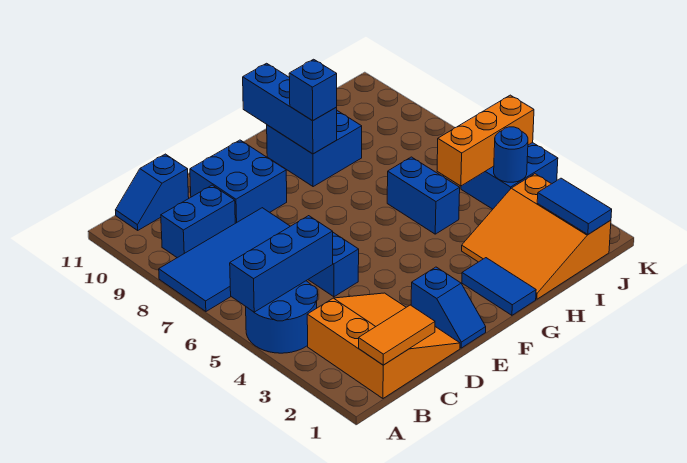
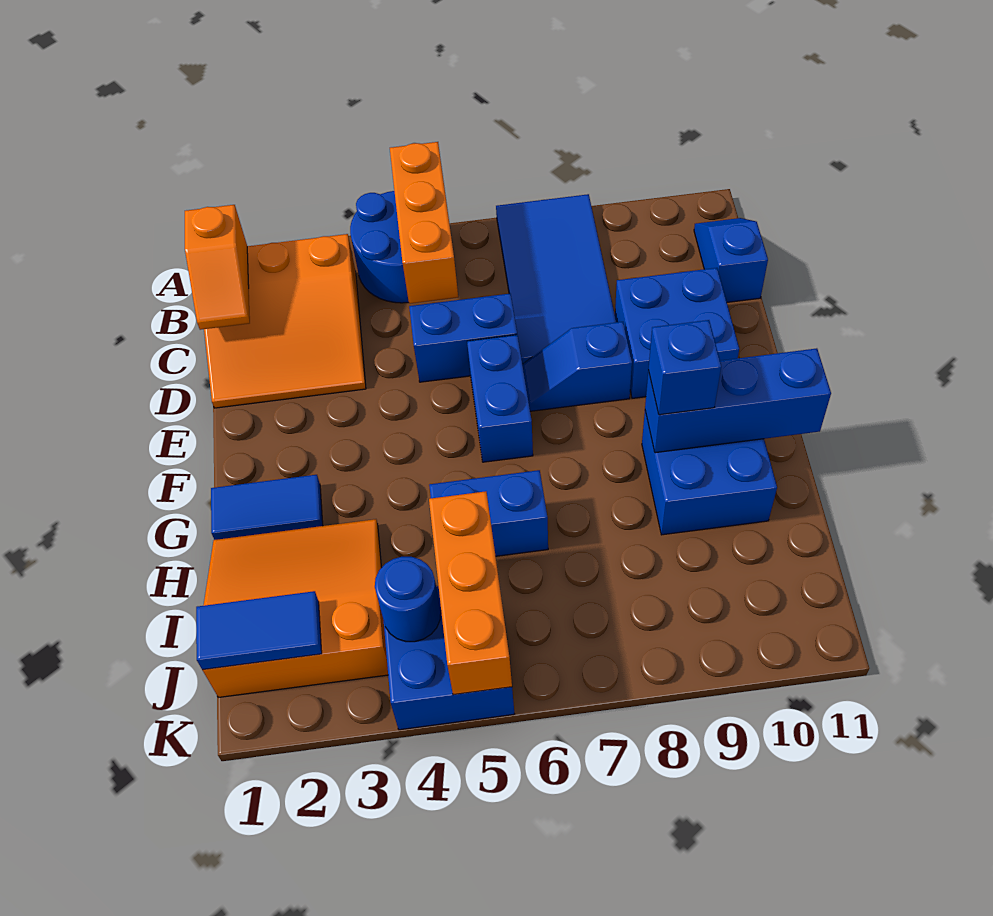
blue 1x3 brick [230,216,333,312] -> orange 1x3 brick [390,142,458,304]
orange 1x2 tile [359,305,435,365] -> orange 1x2 slope [185,205,250,330]
blue 1x2 brick [161,185,235,258] -> blue 1x2 brick moved to [467,335,533,462]
blue 1x2 slope [411,267,486,348] -> blue 1x2 slope moved to [522,322,632,411]

